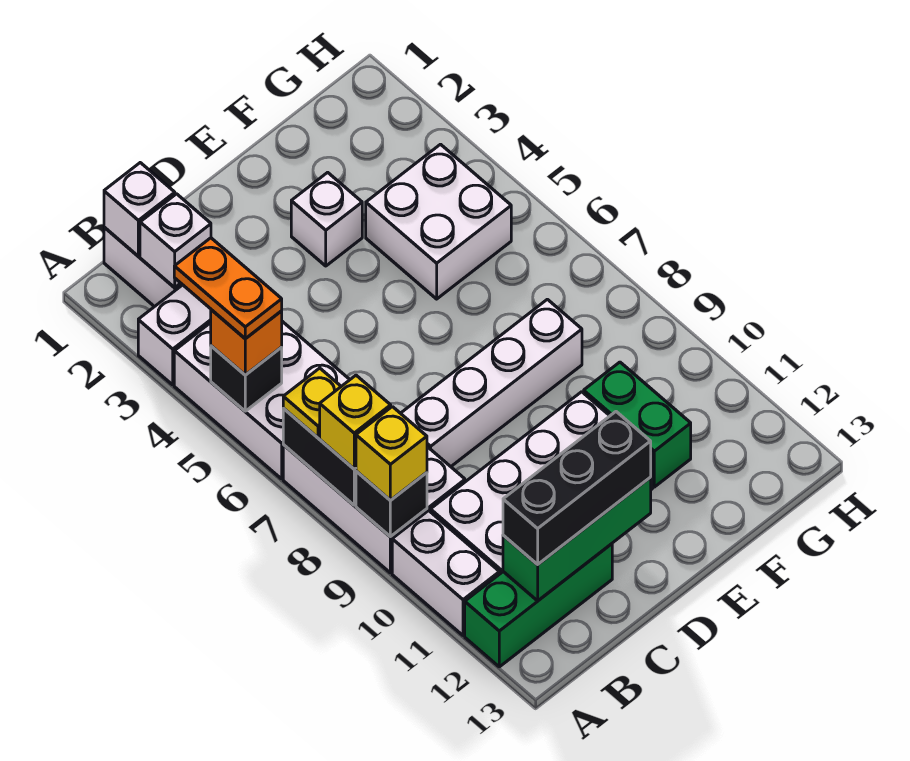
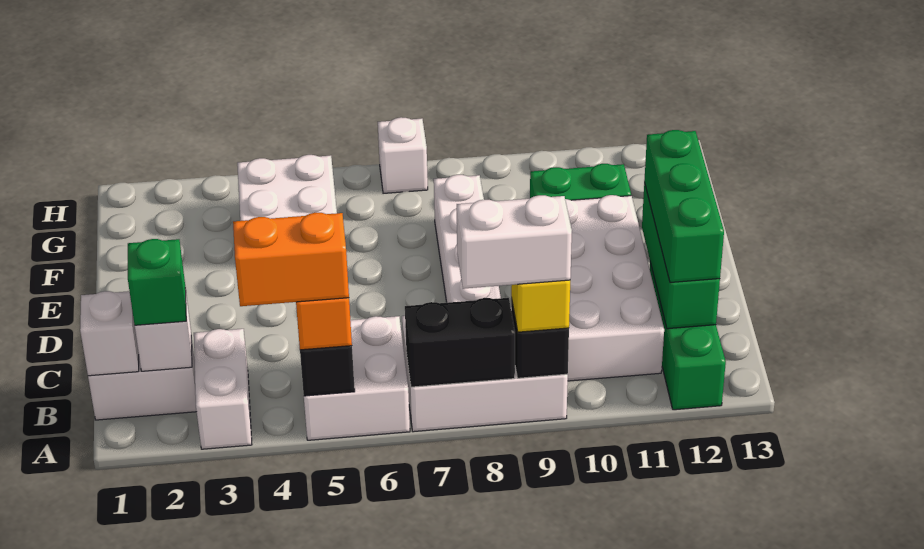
white 2x3 brick [174,321,350,479] -> white 2x2 brick [304,316,410,440]
orange 1x2 plate [174,238,282,339] -> orange 1x2 brick [233,212,349,306]
yellow 1x1 plate [283,368,341,437] -> none
yellow 1x1 brick [320,375,391,469] -> none
white 1x2 brick [392,511,499,635] -> white 1x2 brick moved to [457,195,572,289]
none -> green 1x1 brick [128,239,186,325]
black 1x3 brick [503,412,651,565] -> green 1x3 brick [644,130,724,283]
white 1x1 brick [291,172,362,266] -> white 1x1 brick moved to [378,117,428,193]

